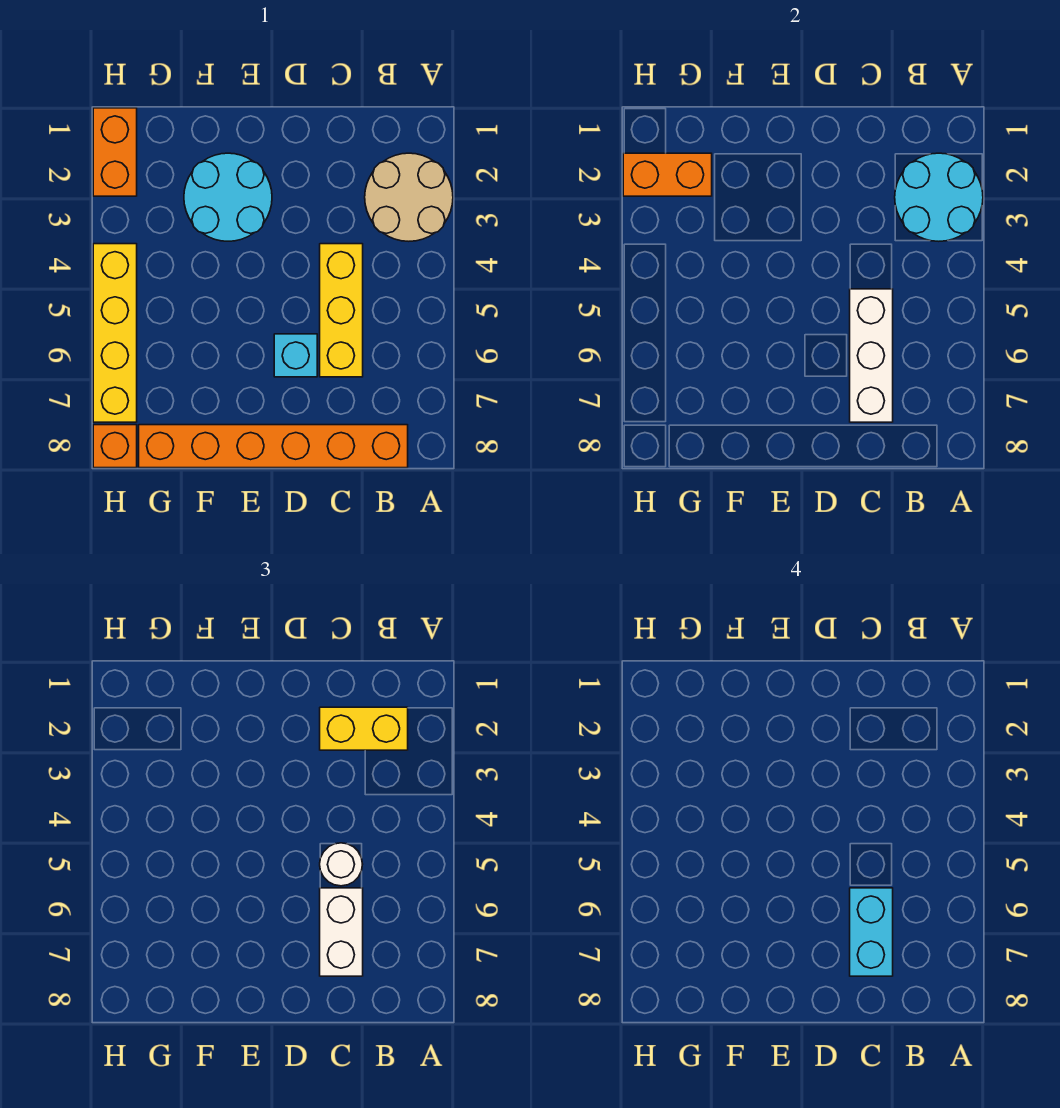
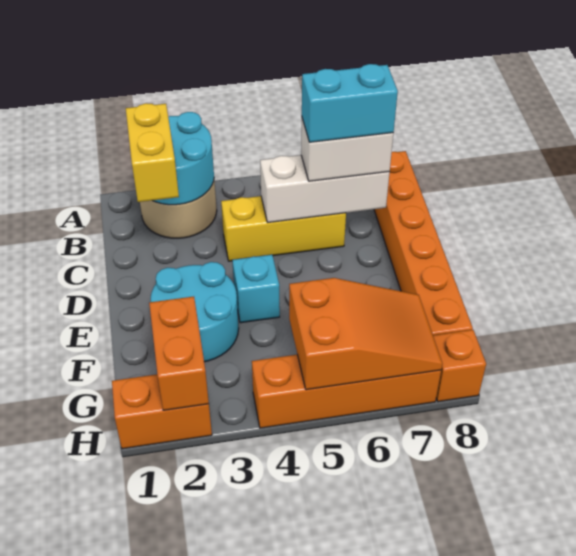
white 1x1 round brick [320,843,363,886] -> none
cyan 1x1 brick [274,334,317,377] -> cyan 1x1 brick moved to [232,255,280,323]
none -> orange 2x3 slope [289,278,442,390]
yellow 1x4 brick [93,244,137,422] -> orange 1x4 brick [252,355,441,428]

